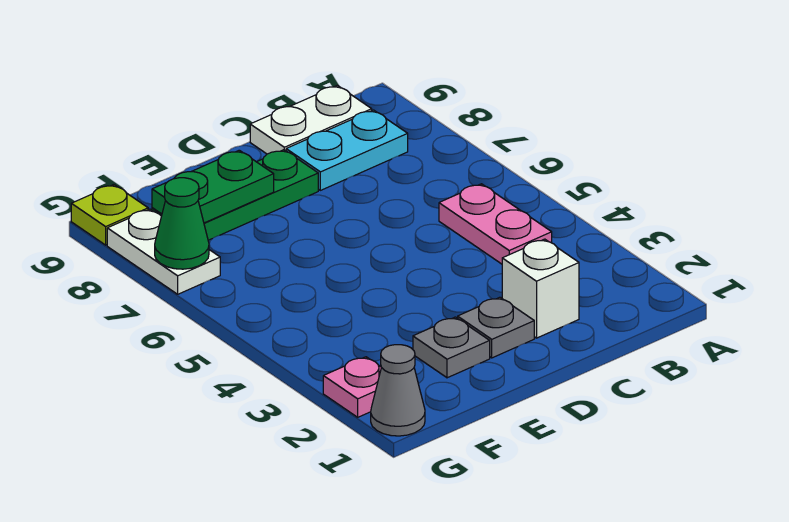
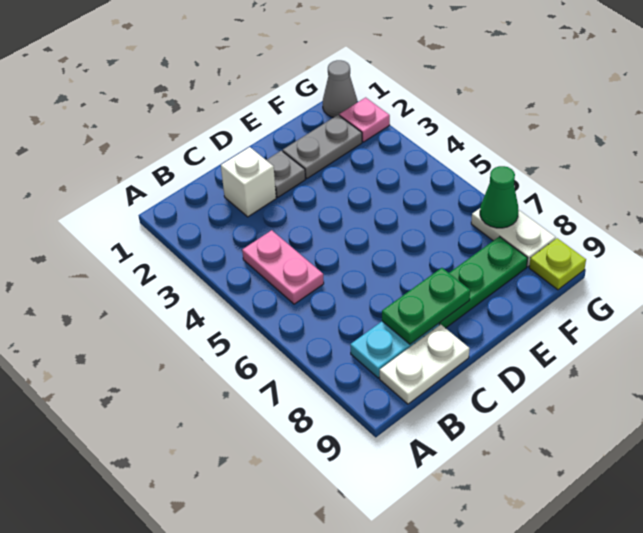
grey 1x1 plate [413,317,490,378] -> grey 1x2 plate [283,115,362,179]
green 1x2 plate [152,150,274,223] -> green 1x2 plate moved to [382,268,470,344]

